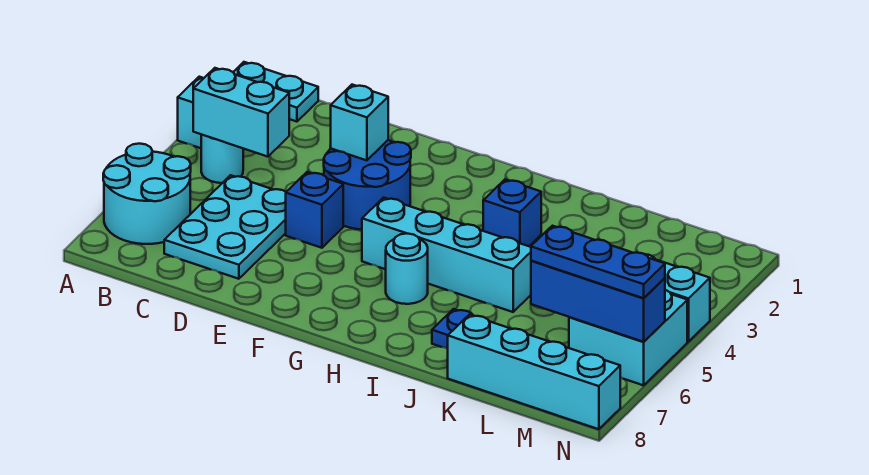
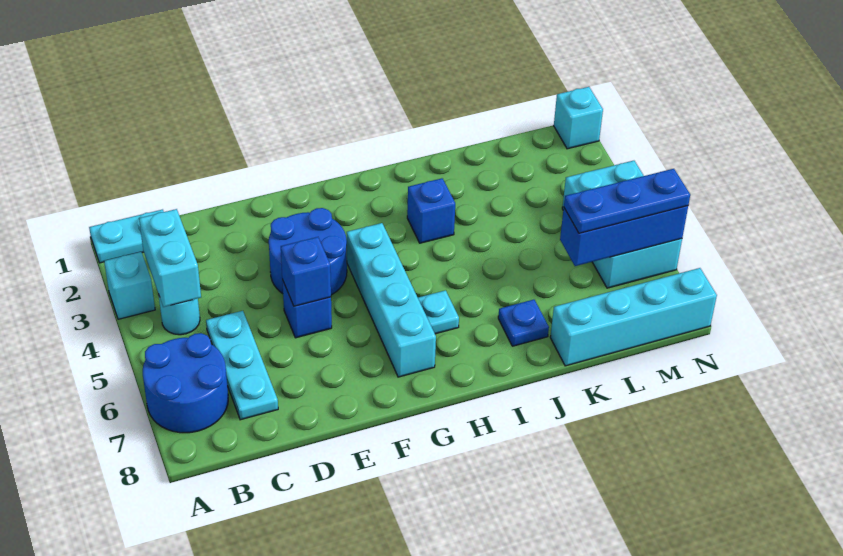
cyan 2x2 round brick [103,144,191,244] -> blue 2x2 round brick [143,333,228,433]
cyan 1x2 brick [193,68,289,157] -> cyan 1x2 brick turned to [139,209,201,307]
cyan 2x3 plate [164,175,286,279] -> cyan 1x3 plate [206,311,278,420]
cyan 1x1 brick [331,85,388,160] -> cyan 1x1 brick moved to [554,87,603,149]
none -> blue 1x1 brick [281,237,331,306]
cyan 1x4 brick [362,198,531,312] -> cyan 1x4 brick turned to [346,223,436,377]
cyan 1x1 round brick [386,233,428,304] -> cyan 1x1 plate [418,290,459,334]

